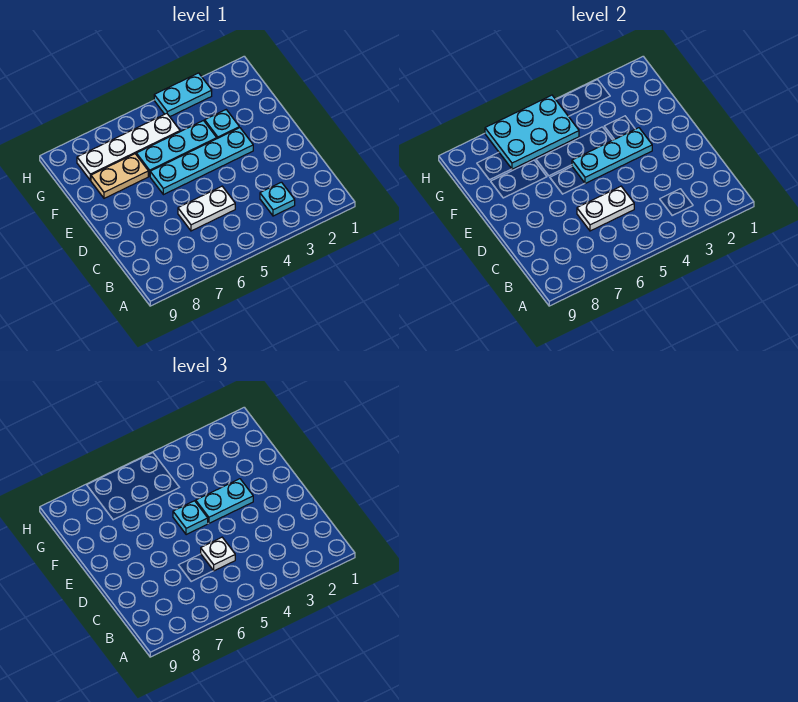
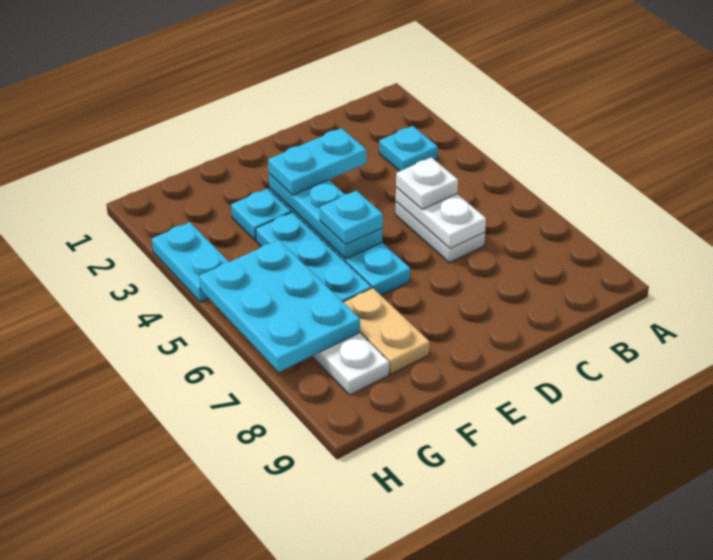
cyan 1x2 plate [196,479,253,523] -> cyan 1x2 plate turned to [268,128,366,195]

